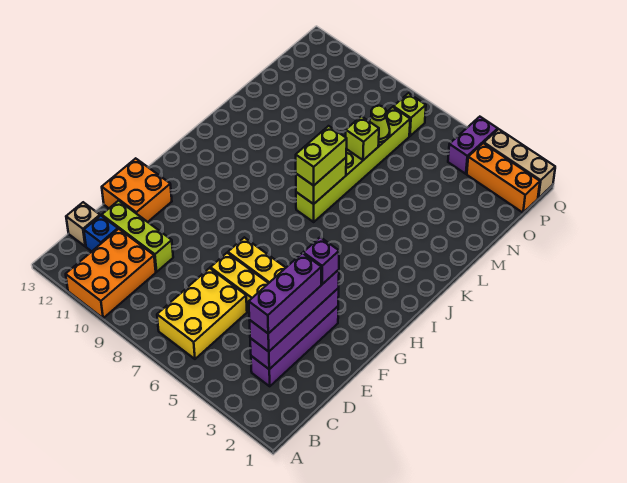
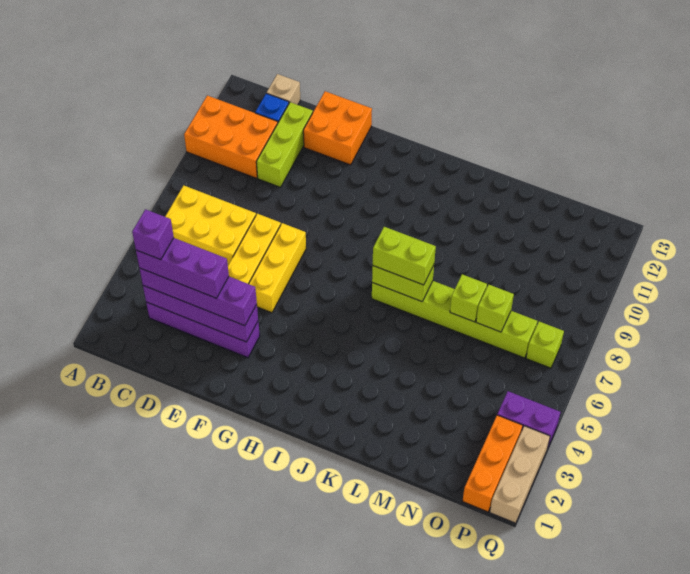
purple 1x1 brick [303,237,339,284] -> purple 1x1 brick moved to [132,209,174,260]
lime 1x1 cone [369,106,390,142] -> lime 1x1 brick [476,285,514,332]

